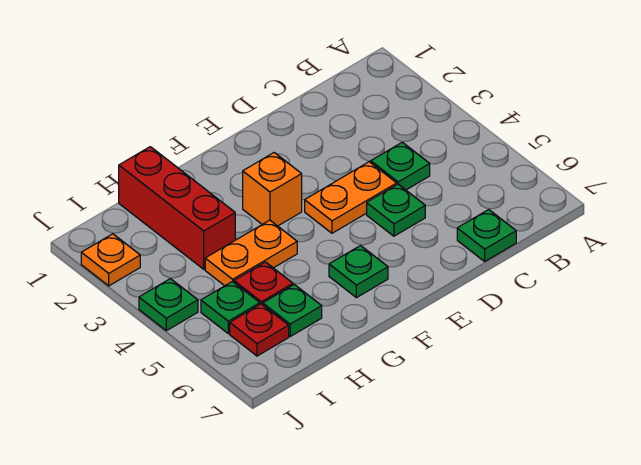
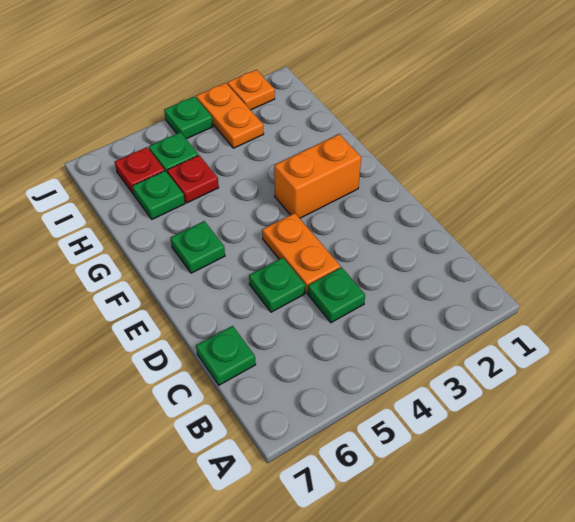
orange 1x1 brick [243,153,302,226] -> orange 1x2 brick [274,134,361,218]
orange 1x2 plate [205,220,297,286] -> orange 1x2 plate moved to [196,83,264,148]
red 1x3 brick [119,147,235,269] -> none

